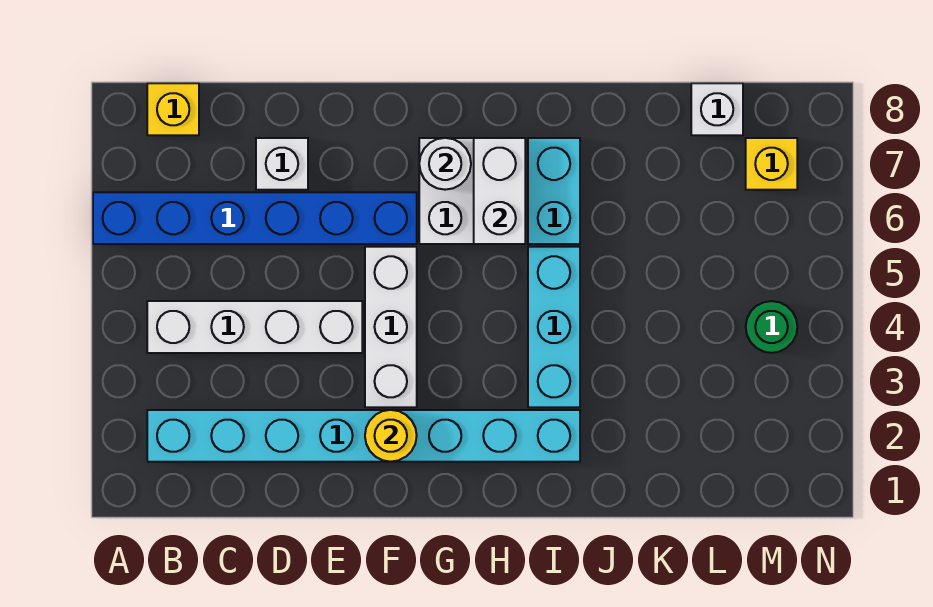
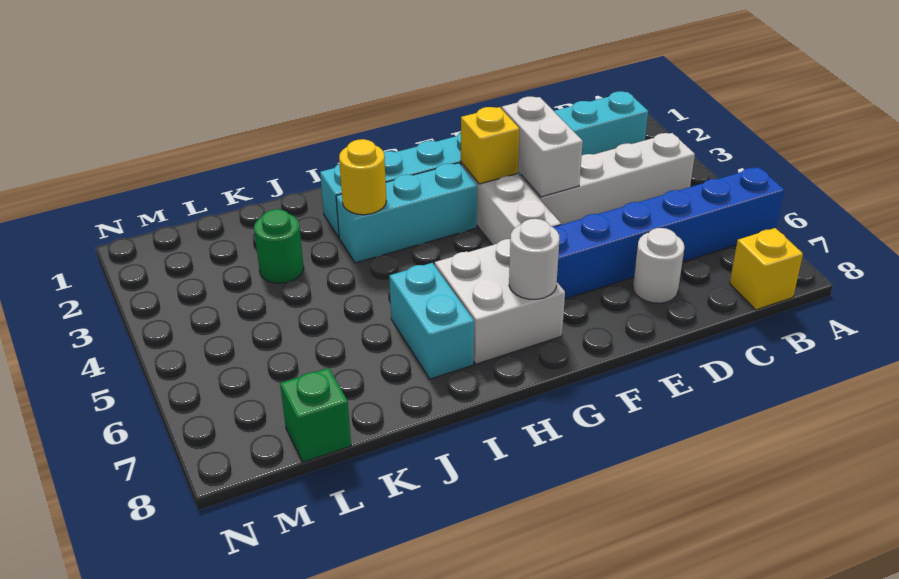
white 1x1 brick [256,138,308,190] -> white 1x1 round brick [633,228,684,303]
yellow 1x1 round brick [365,410,417,462] -> yellow 1x1 round brick moved to [339,139,386,215]
white 1x2 brick [474,138,525,244] -> white 1x2 brick moved to [502,97,583,197]
cyan 1x3 brick [528,247,580,407] -> cyan 1x3 brick turned to [336,163,477,263]
white 1x1 brick [691,83,743,135] -> green 1x1 brick [280,368,351,462]
green 1x1 round brick [746,301,797,353] -> green 1x1 round brick moved to [254,209,304,283]
yellow 1x1 brick [746,138,797,190] -> yellow 1x1 brick moved to [461,107,519,184]

